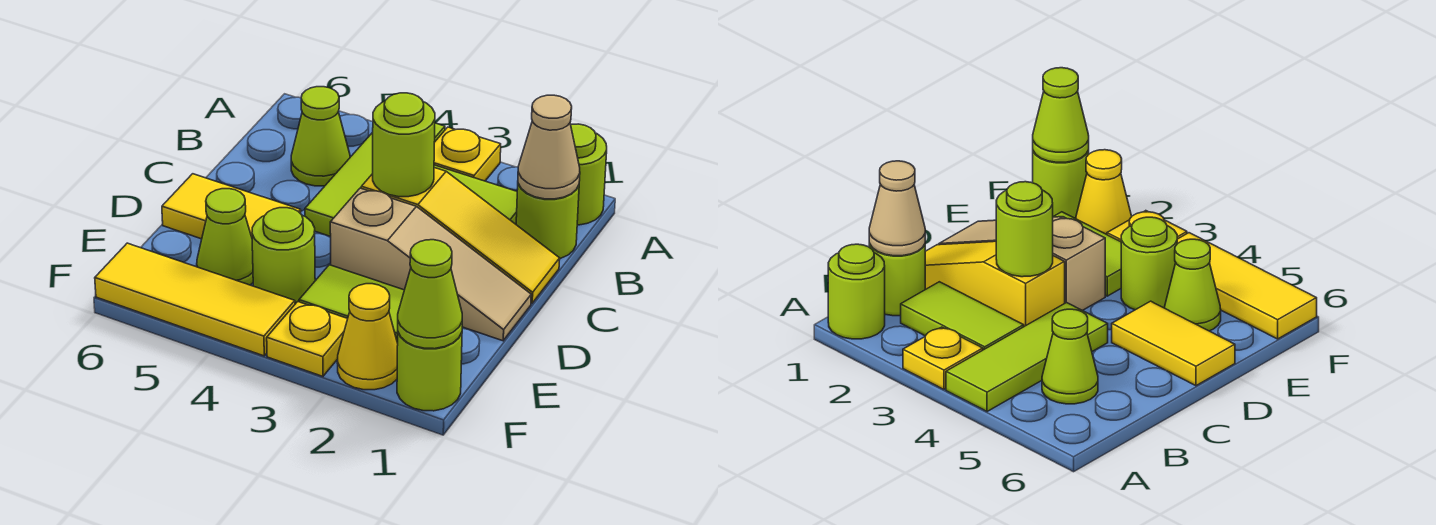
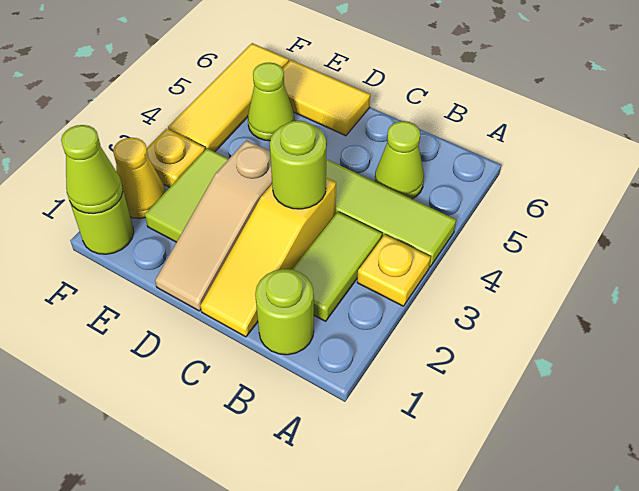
lime 1x1 round brick [571,124,607,225] -> none
tan 1x1 cone [518,95,580,199] -> none
yellow 1x2 tile [162,174,301,239] -> yellow 1x2 tile turned to [283,60,370,136]
lime 1x1 round brick [252,208,315,304] -> none

